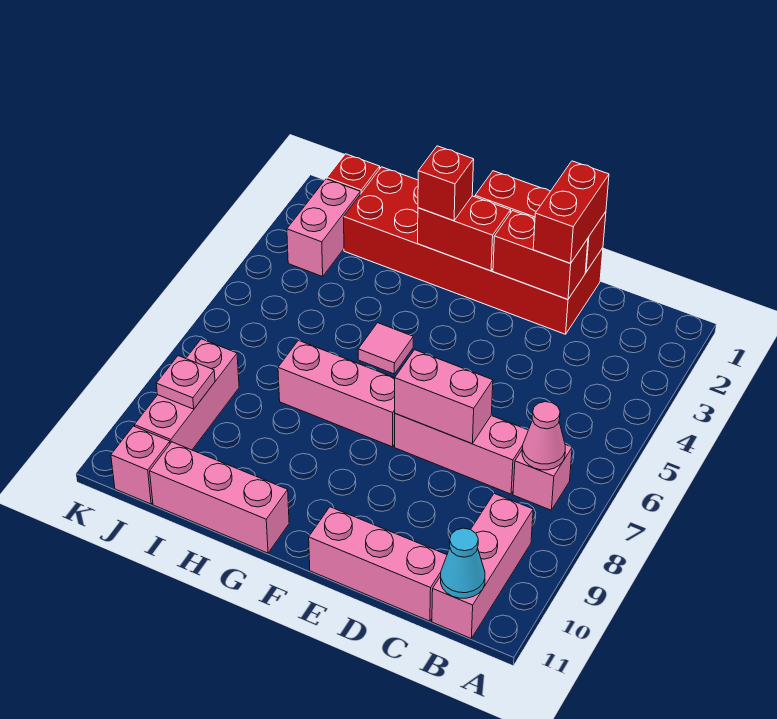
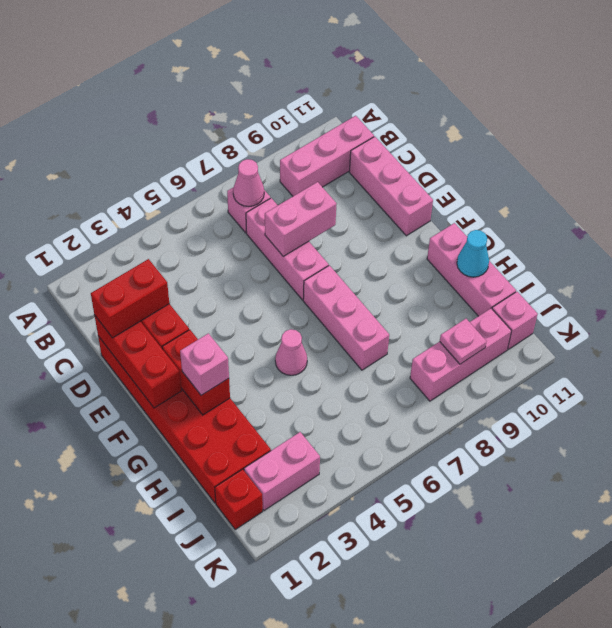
cyan 1x1 cone [441,528,485,598] -> cyan 1x1 cone moved to [457,230,489,277]
pink 1x2 brick [395,350,493,444] -> pink 1x2 brick turned to [265,182,337,256]
red 1x1 brick [418,146,474,221] -> pink 1x1 brick [180,333,229,395]
pink 1x1 tile [358,323,413,374] -> pink 1x1 cone [275,329,307,375]

